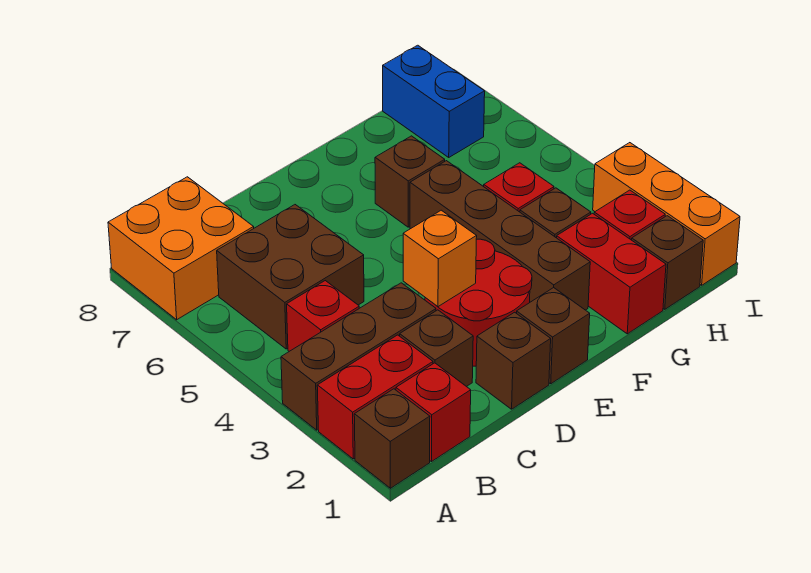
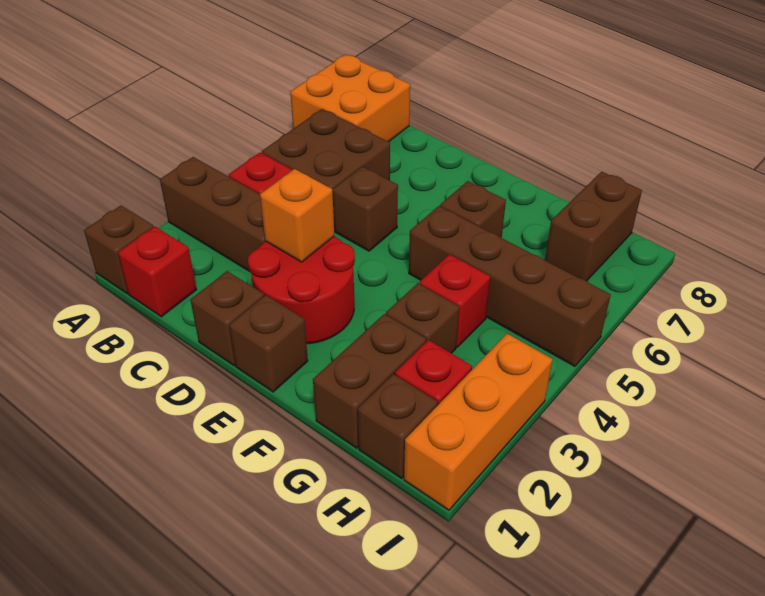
red 1x2 brick [317,335,433,459] -> none
brown 1x1 brick [400,310,473,387] -> brown 1x1 brick moved to [333,166,398,251]
brown 1x4 brick [410,161,590,310] -> brown 1x4 brick turned to [409,206,611,366]
red 1x2 brick [557,213,666,334] -> brown 1x2 brick [313,314,426,448]
blue 1x2 brick [383,45,485,157] -> brown 1x2 brick [545,172,642,281]

